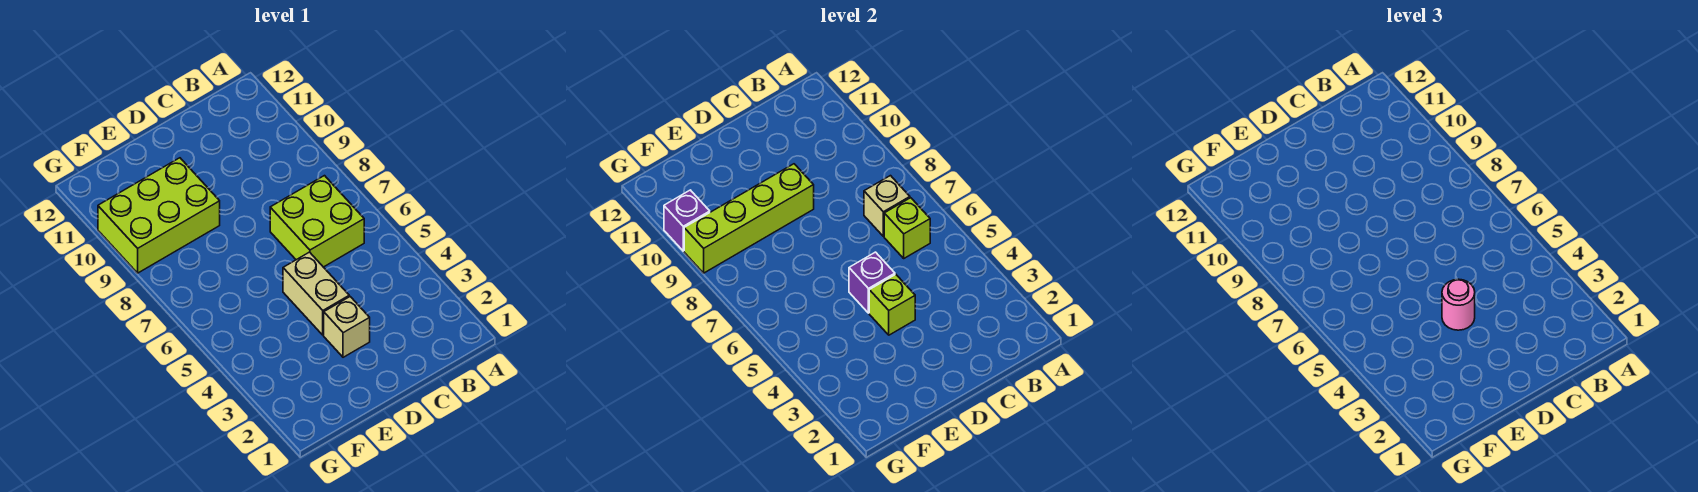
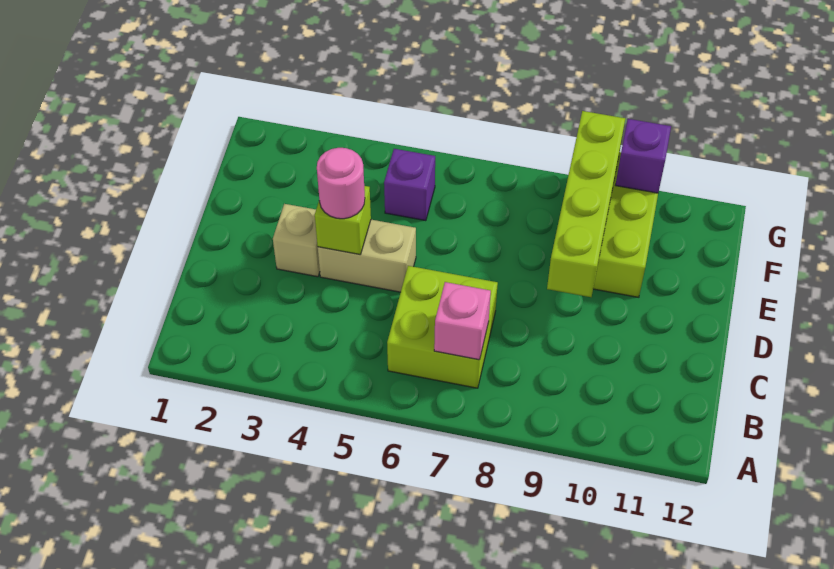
lime 1x1 brick [884,198,930,258] -> none
tan 1x1 brick [864,176,910,236] -> pink 1x1 brick [434,282,491,360]
purple 1x1 brick [849,252,895,313] -> purple 1x1 brick moved to [384,149,435,221]

